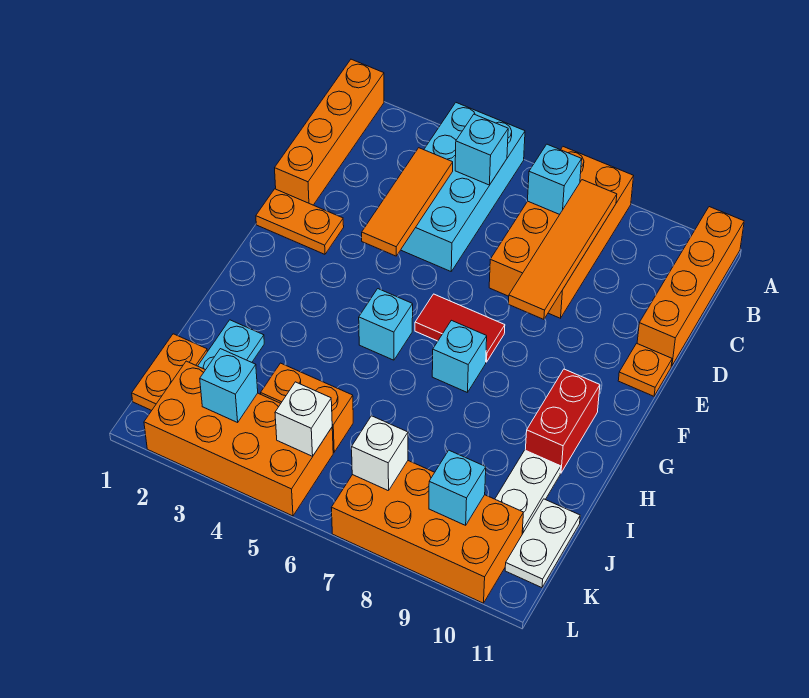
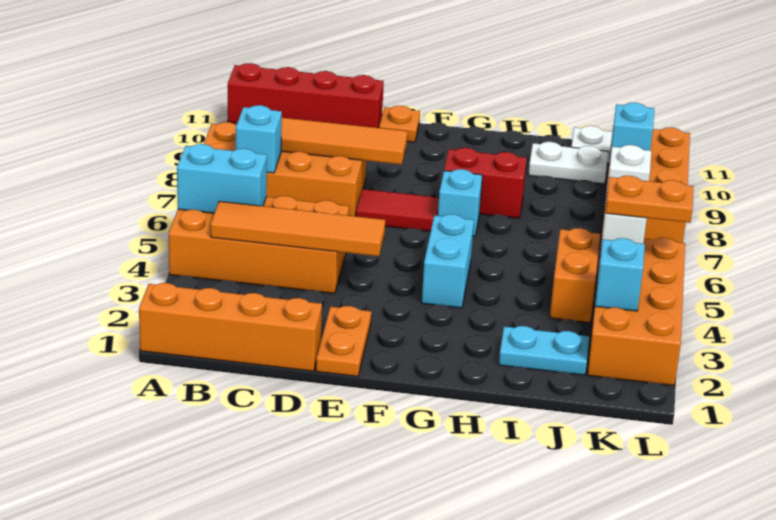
cyan 2x4 brick [401,103,525,271] -> orange 2x4 brick [169,196,349,294]
orange 1x4 brick [637,207,744,366] -> red 1x4 brick [228,63,384,128]
cyan 1x1 brick [455,114,508,185] -> cyan 1x2 brick [177,144,267,213]
orange 1x3 tile [362,148,453,256] -> orange 1x4 tile [211,201,385,256]
red 1x2 tile [415,294,505,362] -> red 1x2 tile turned to [356,189,439,231]
cyan 1x1 brick [359,289,413,360] -> cyan 1x2 brick [422,214,474,308]
red 1x2 brick [525,369,600,473] -> red 1x2 brick moved to [444,148,527,218]
orange 1x2 plate [132,334,207,410] -> orange 1x2 plate moved to [605,176,694,223]

